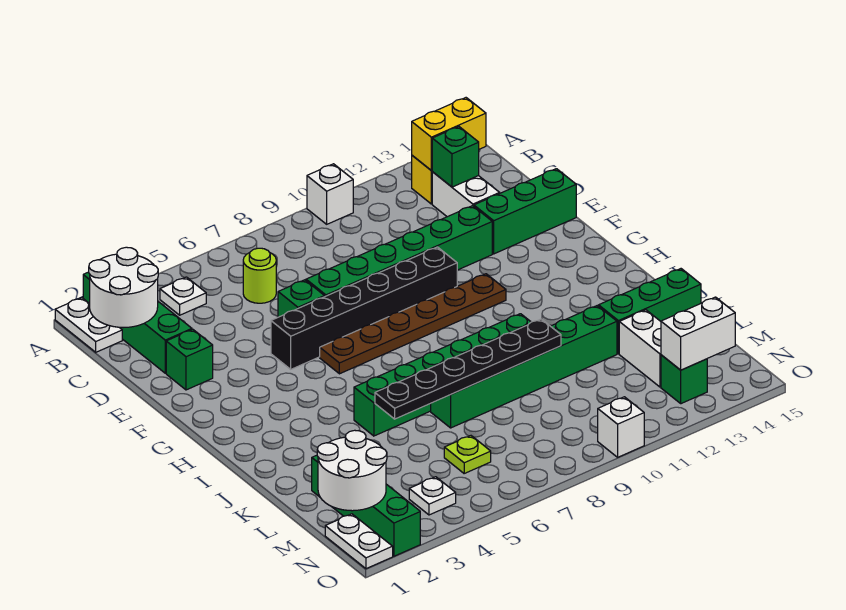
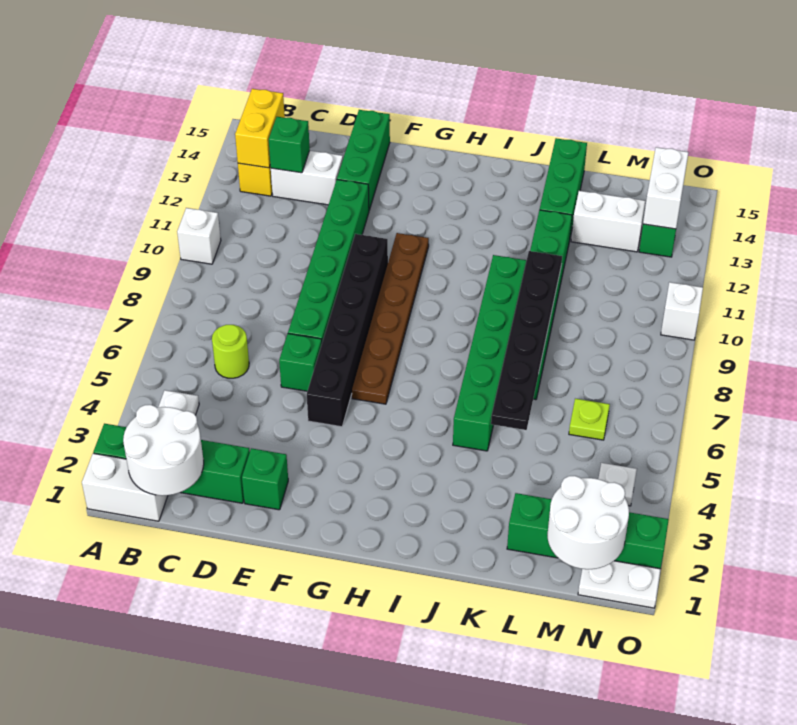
white 1x2 plate [55,298,122,352] -> white 1x2 brick [82,453,168,521]

